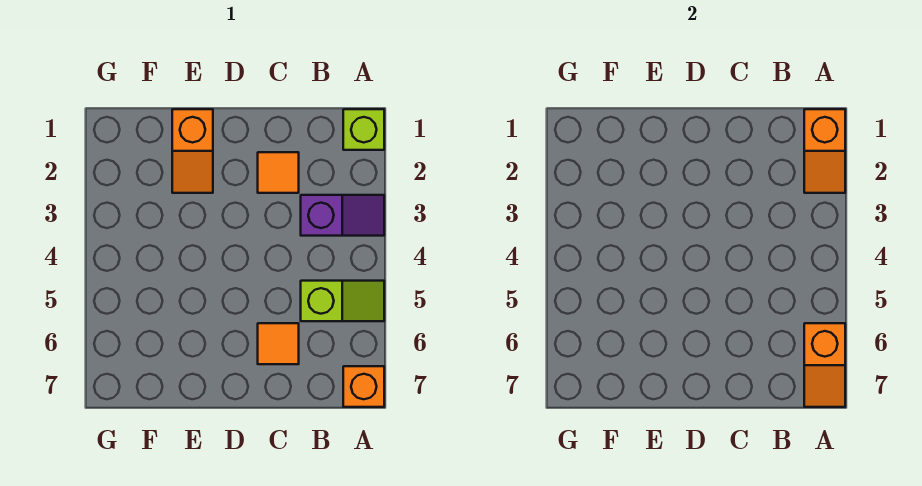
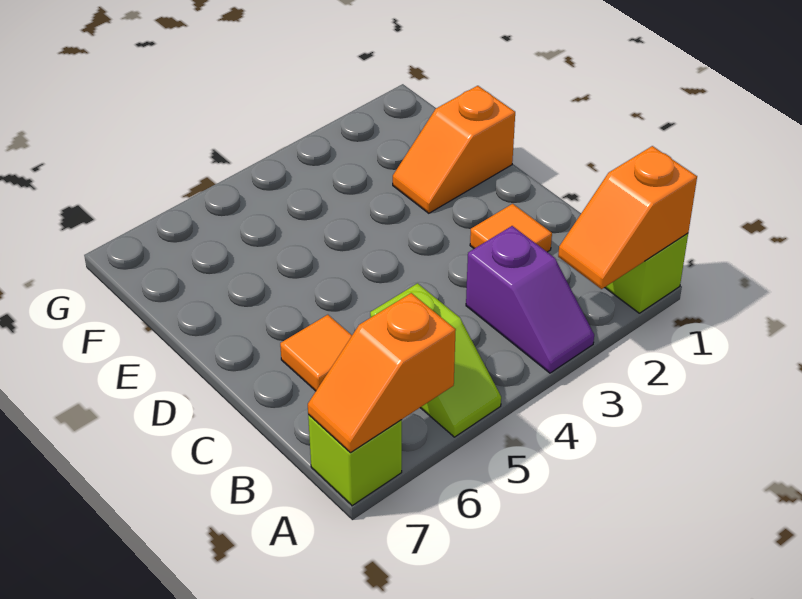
orange 1x1 brick [343,366,384,407] -> lime 1x1 brick [308,414,402,506]

